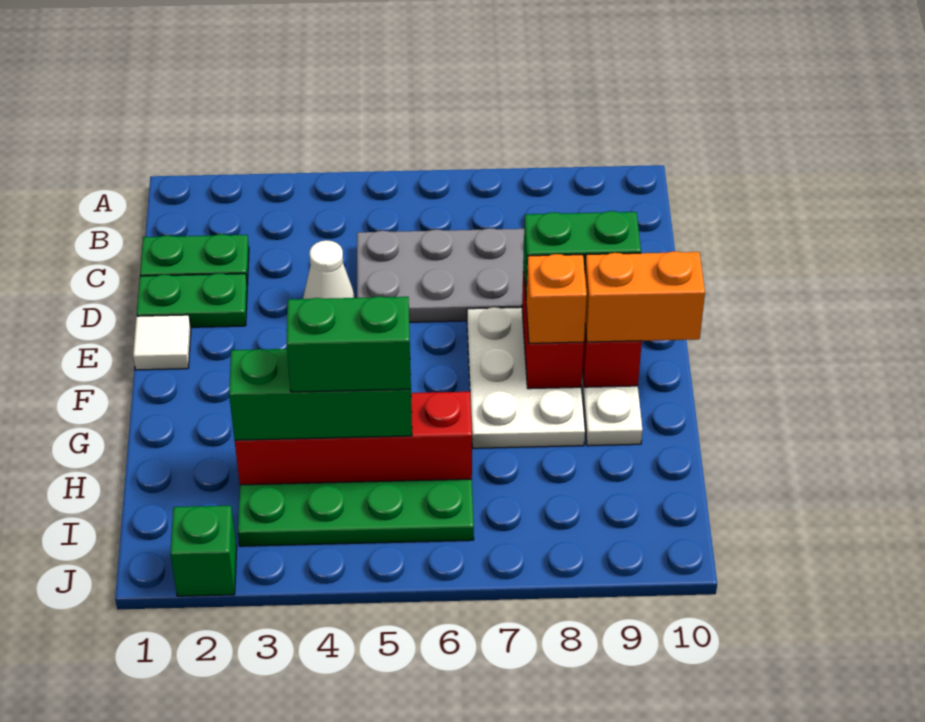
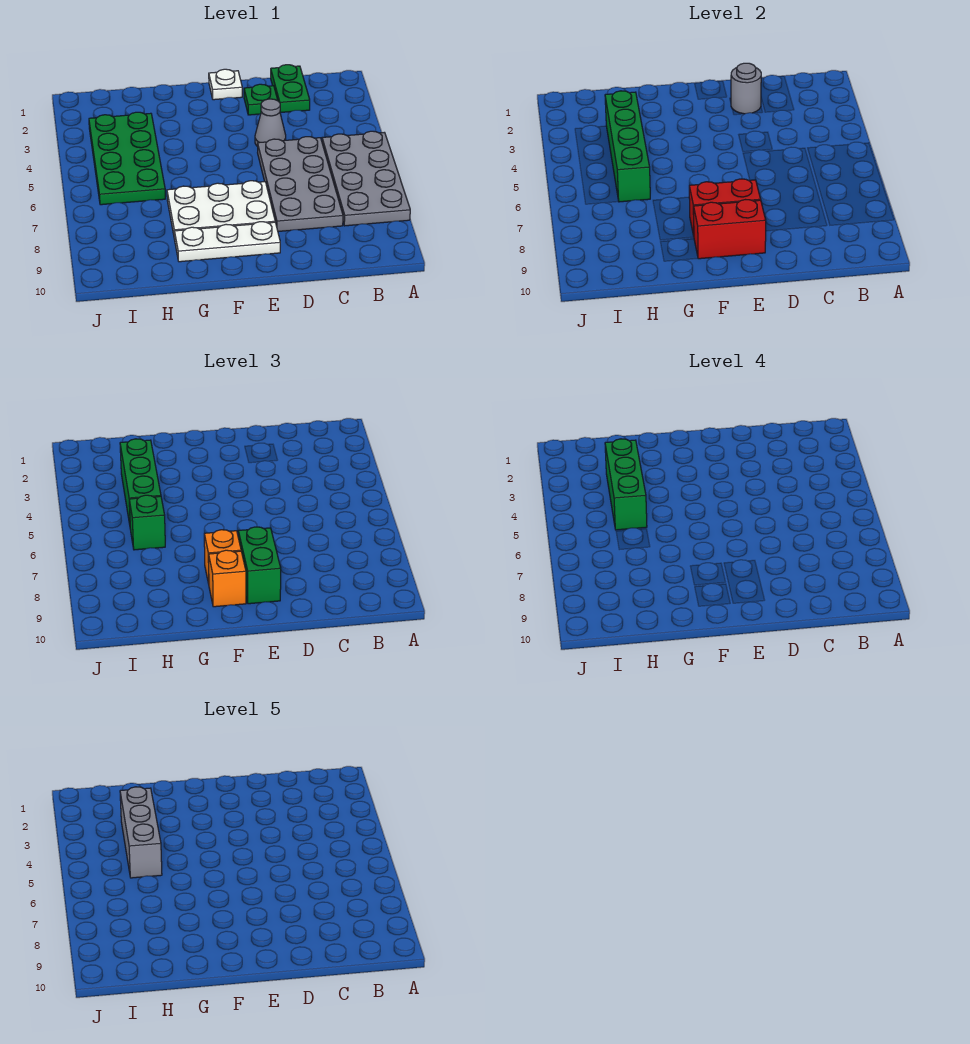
none -> grey 2x4 plate [322,131,410,226]
green 1x2 plate [137,273,247,327] -> green 1x1 plate [244,84,278,115]
none -> grey 1x1 round brick [731,63,761,114]
white 1x1 cone [303,240,355,299] -> grey 1x1 cone [255,99,286,147]
white 1x1 tile [133,315,191,370] -> white 1x1 plate [209,69,242,100]
orange 1x2 brick [585,251,705,342] -> orange 1x1 brick [209,550,246,607]
red 1x4 brick [235,392,472,485] -> green 1x4 brick [605,91,650,202]
none -> grey 1x3 brick [120,787,162,878]
green 1x2 brick [286,296,411,392] -> green 1x3 brick [605,439,647,530]
green 1x1 brick [170,506,237,596] -> green 1x1 brick moved to [129,495,165,550]

